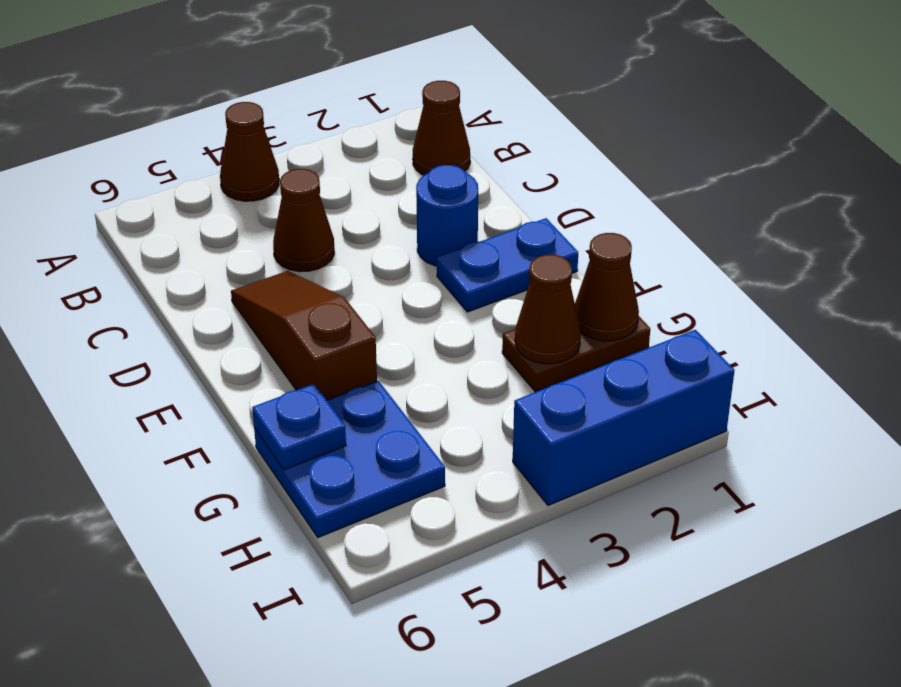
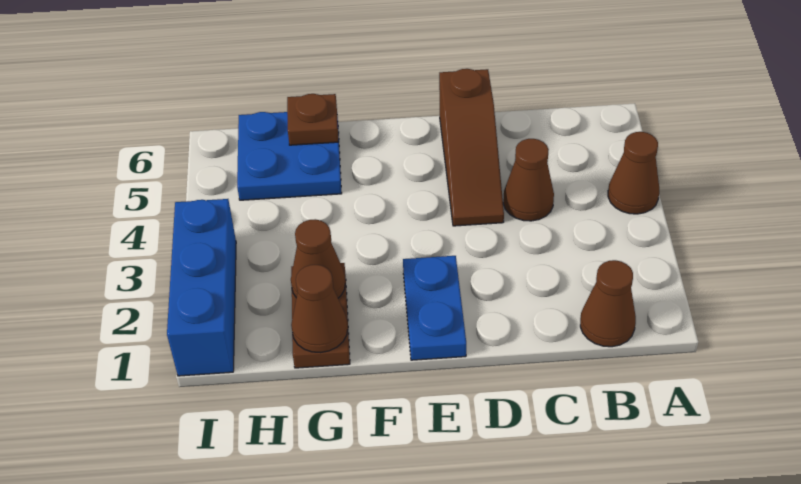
blue 1x1 round brick [416,165,478,266] -> none
brown 1x3 slope [231,271,377,400] -> brown 1x3 slope turned to [439,69,504,226]
blue 1x1 plate [252,384,346,470] -> brown 1x1 plate [287,94,338,145]

